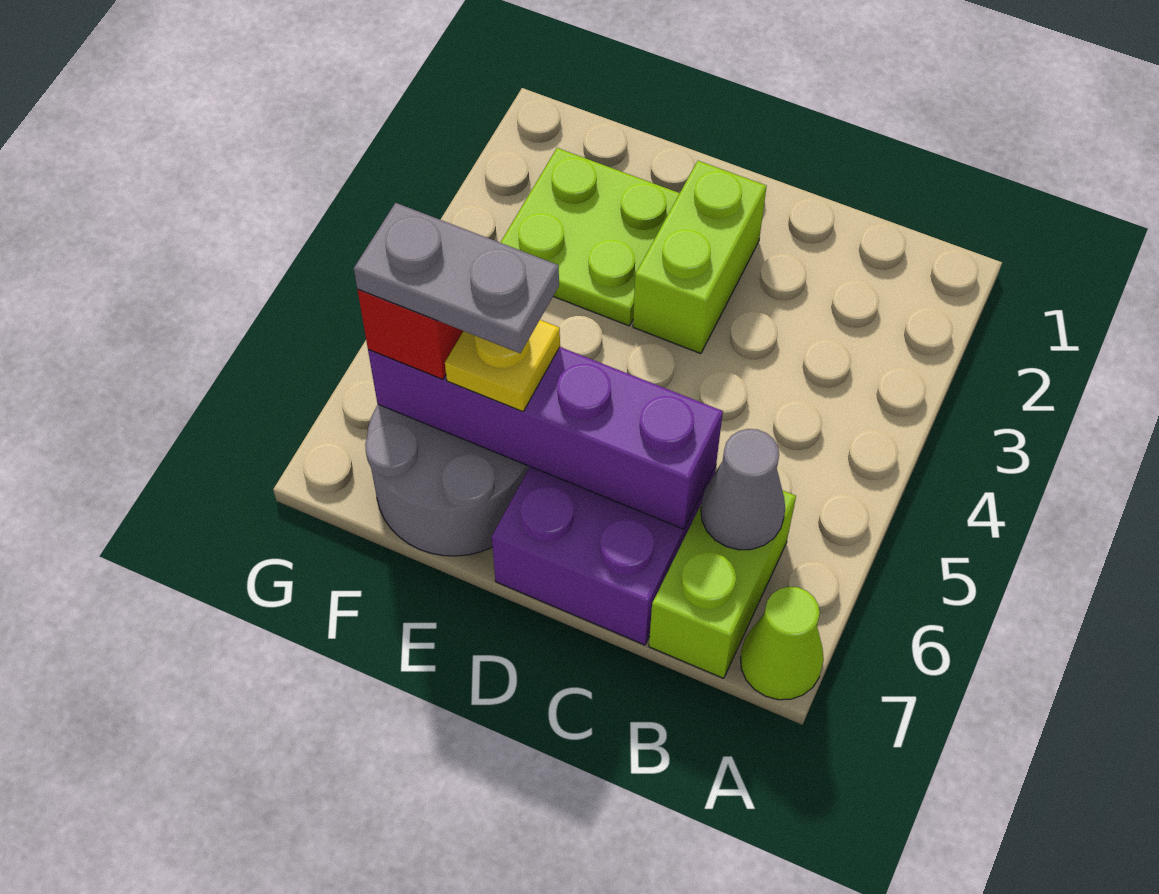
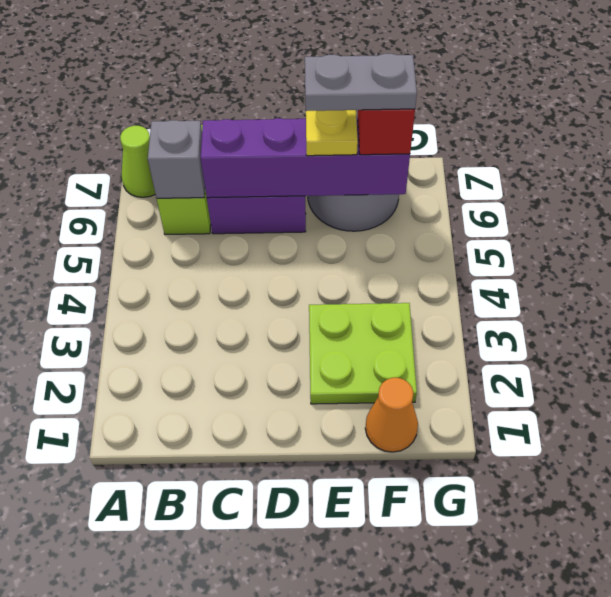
grey 1x1 cone [701,429,785,550] -> grey 1x1 brick [148,120,205,198]
lime 1x2 brick [633,161,767,354] -> none
none -> orange 1x1 cone [365,378,418,452]

